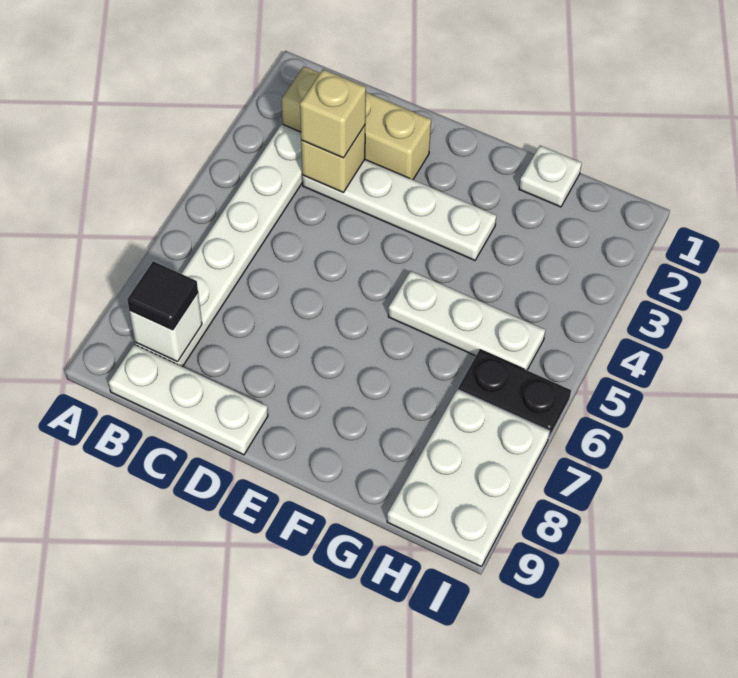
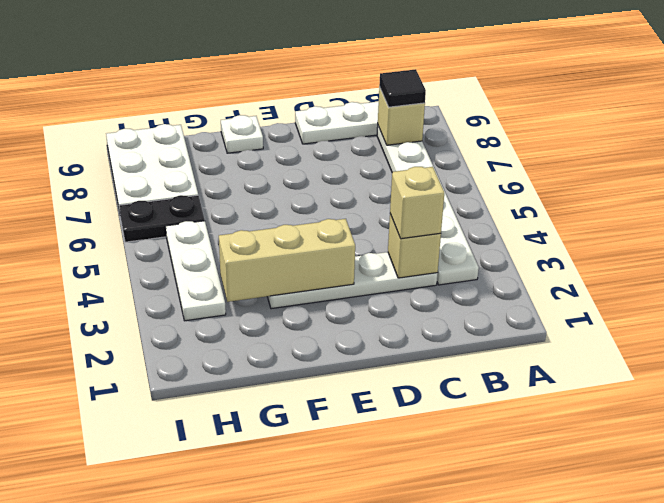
tan 1x3 brick [282,66,431,180] -> tan 1x3 brick moved to [219,219,355,302]
white 1x1 brick [129,293,202,362] -> tan 1x1 brick [378,87,425,145]
white 1x3 plate [388,271,545,370] -> white 1x3 plate turned to [166,221,226,321]
white 1x1 plate [519,146,582,207] -> white 1x1 plate moved to [221,115,263,153]

